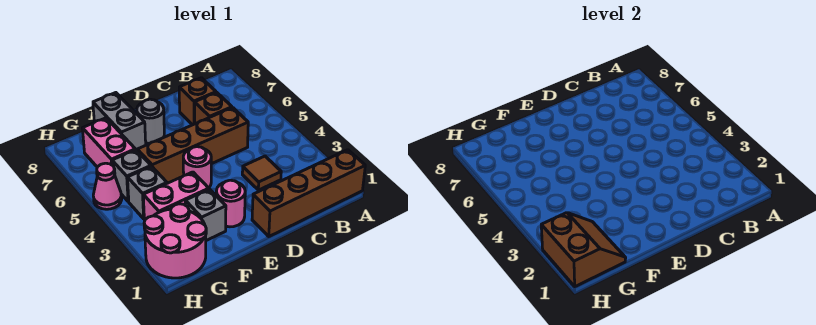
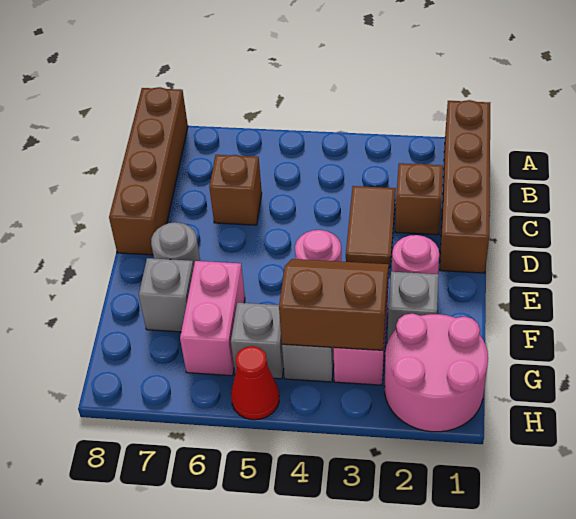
brown 1x1 tile [242,156,281,190] -> brown 1x2 tile [346,186,396,268]
brown 1x4 brick [137,108,248,183] -> brown 1x4 brick moved to [109,87,188,255]
brown 1x1 brick [179,78,216,125] -> brown 1x1 brick moved to [395,163,443,235]
grey 1x2 brick [93,93,146,150] -> grey 1x1 brick [139,258,194,332]
brown 2x2 slope [541,213,626,286] -> brown 2x2 slope moved to [279,259,389,350]
pink 1x2 brick [82,118,135,167] -> pink 1x2 brick turned to [180,261,245,376]
pink 1x1 cone [93,163,122,209] -> red 1x1 cone [231,346,279,420]

